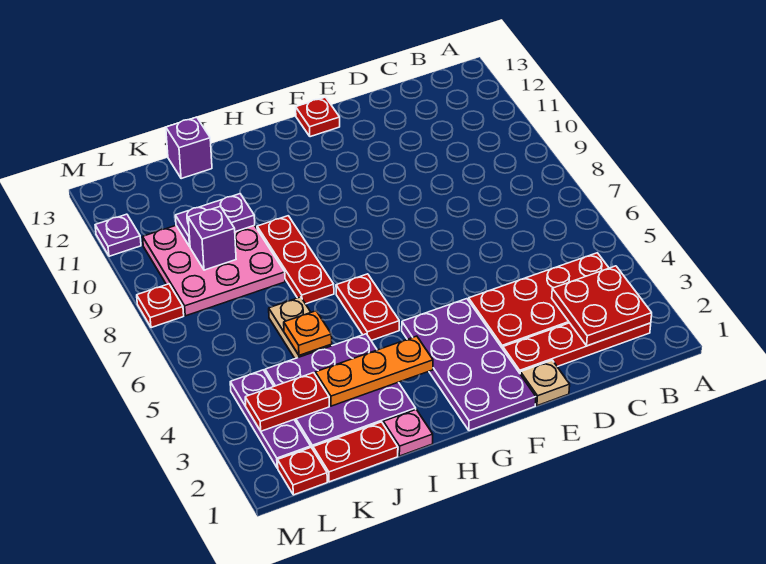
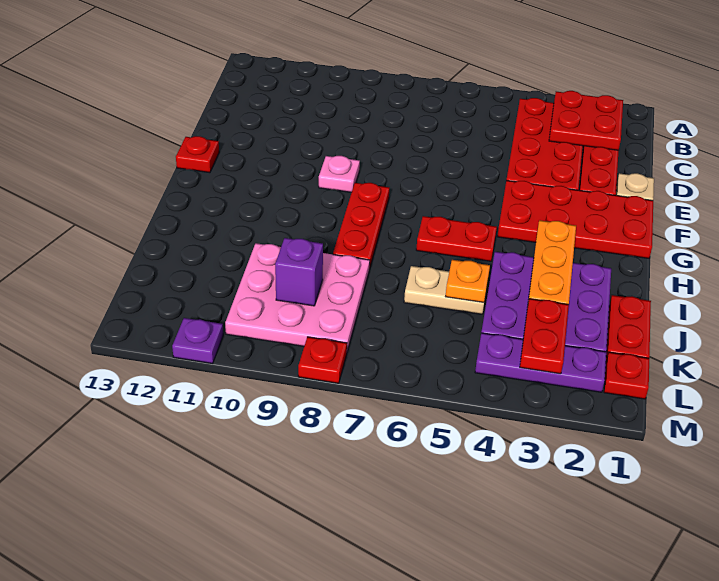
purple 2x4 plate [402,299,536,431] -> red 2x4 plate [497,180,653,258]
pink 1x1 plate [383,410,433,456] -> pink 1x1 plate moved to [319,156,360,192]
red 1x3 plate [257,216,334,304] -> red 1x3 plate turned to [333,183,389,270]
purple 1x2 plate [175,194,255,247] -> none
purple 1x1 brick [166,117,212,179] -> none

